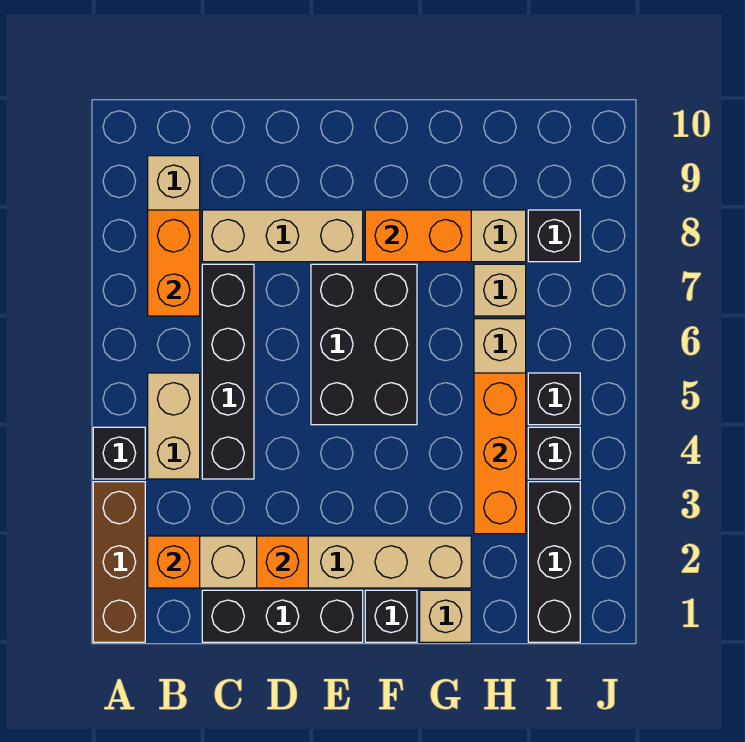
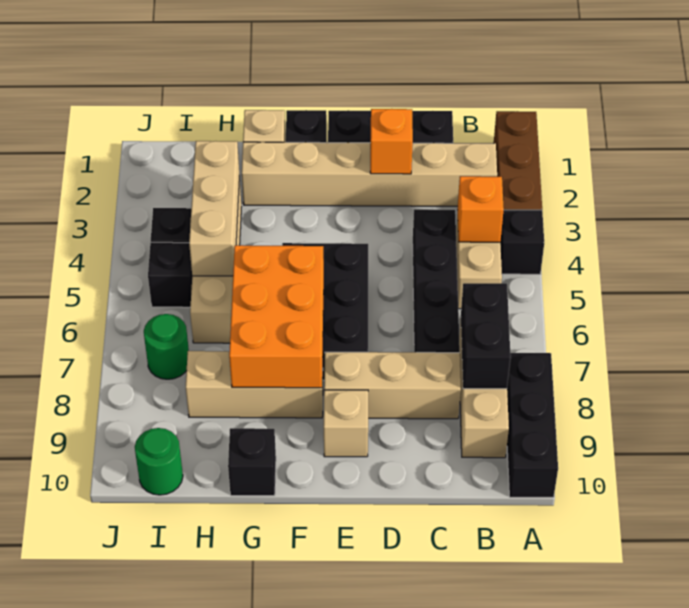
orange 1x1 brick [148,536,200,588] -> orange 1x1 brick moved to [457,176,504,242]
orange 1x2 brick [148,210,200,316] -> black 1x2 brick [461,283,511,389]
orange 1x2 brick [365,210,471,262] -> orange 2x3 brick [229,245,324,388]
orange 1x3 brick [474,373,526,534] -> tan 1x3 brick [189,141,239,276]
tan 1x1 brick [474,264,526,316] -> tan 1x1 brick moved to [324,390,368,457]
black 1x3 brick [528,482,580,642] -> black 1x3 brick moved to [507,353,558,497]
none -> green 1x1 round brick [144,314,189,379]
black 1x1 brick [528,210,580,262] -> black 1x1 brick moved to [228,428,276,496]
none -> green 1x1 round brick [135,428,183,495]

